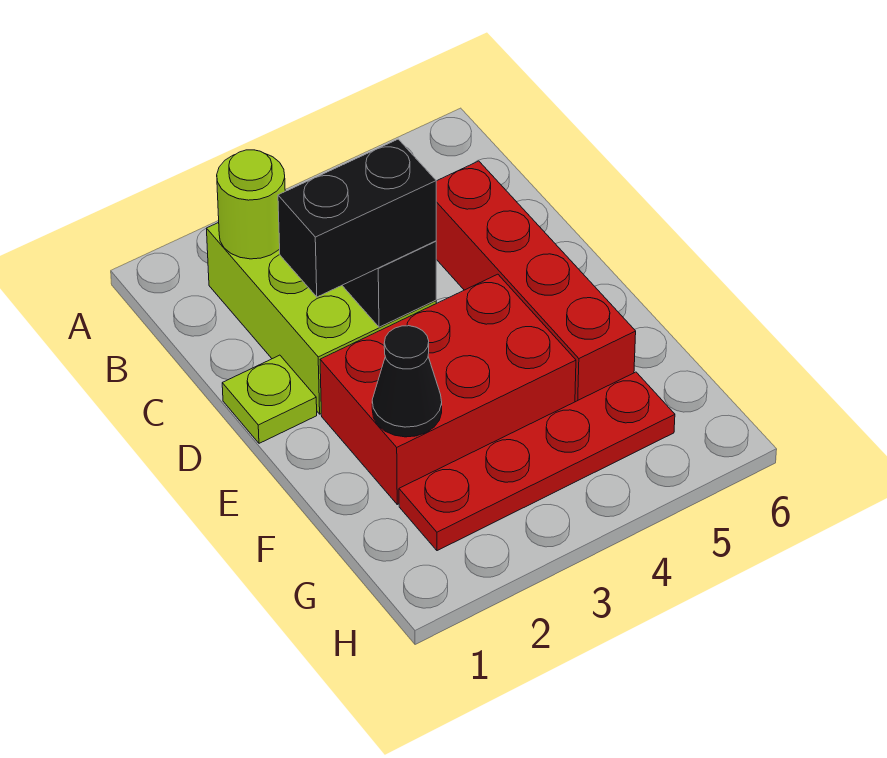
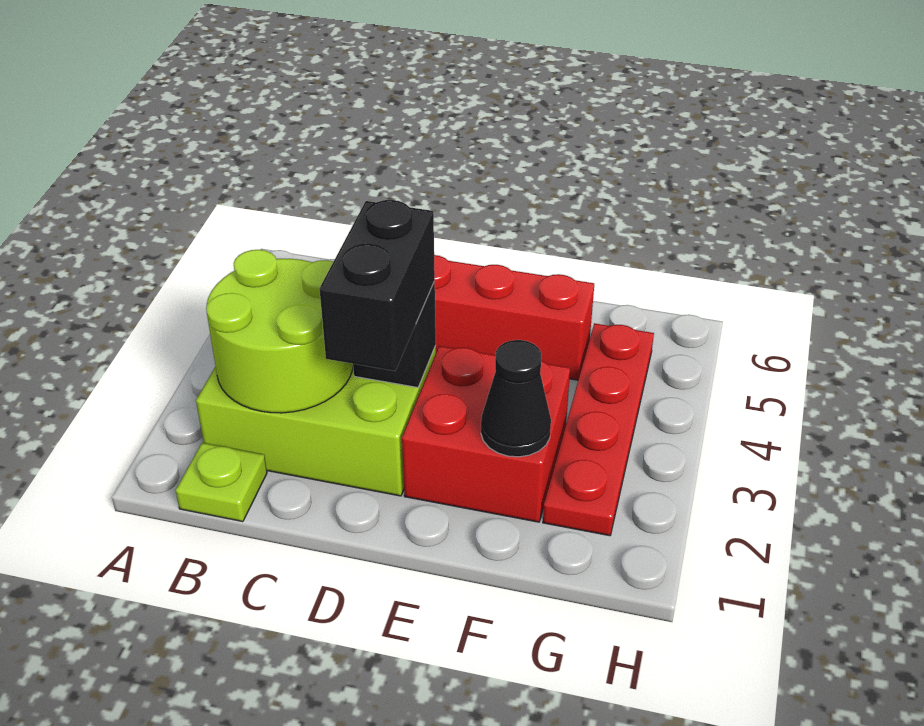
lime 1x1 round brick [217,150,285,259] -> lime 2x2 round brick [206,250,353,413]
lime 1x1 plate [222,355,317,443] -> lime 1x1 plate moved to [176,443,267,522]
red 2x3 brick [320,274,576,504] -> red 2x2 brick [402,346,570,522]

